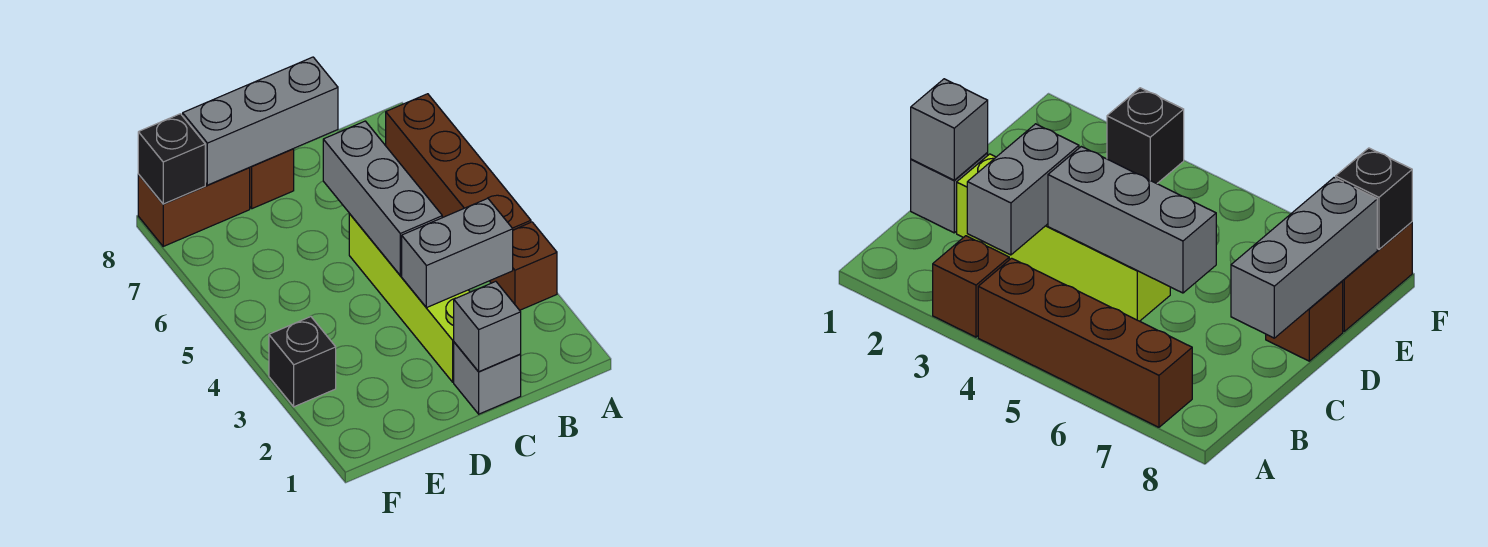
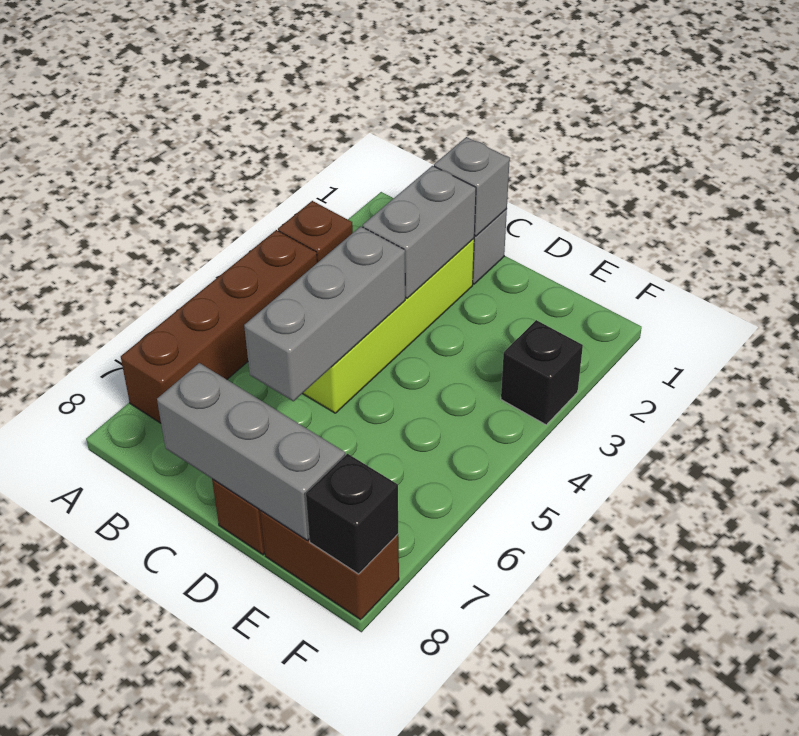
grey 1x2 brick [402,198,513,308] -> grey 1x2 brick turned to [363,166,476,298]

